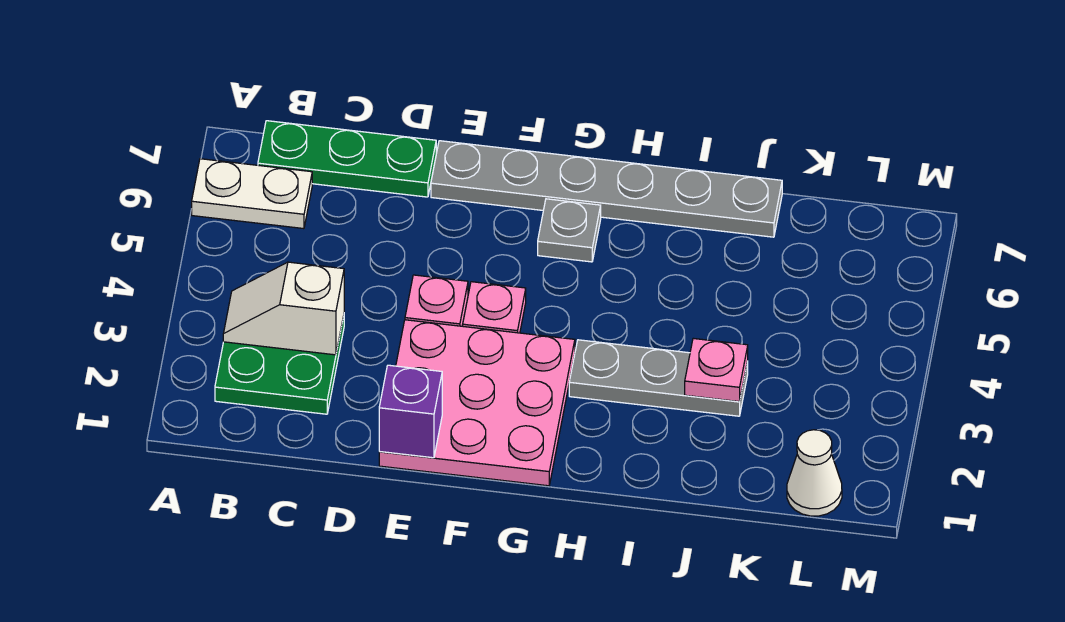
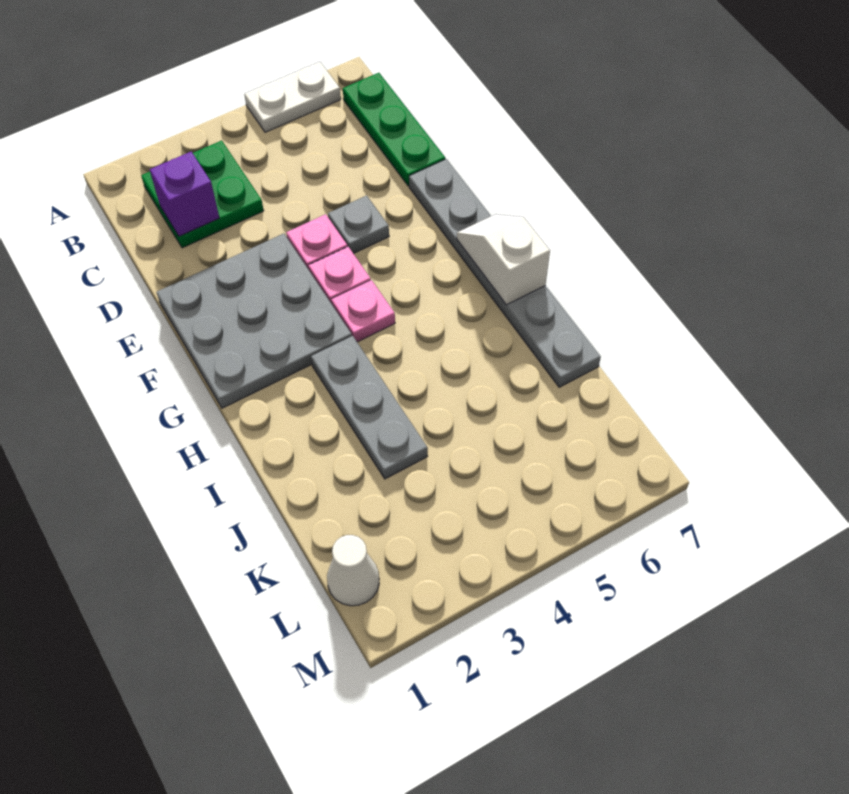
white 1x2 plate [192,159,312,229] -> white 1x2 plate turned to [244,62,341,132]
white 1x2 slope [223,262,344,355] -> white 1x2 slope moved to [457,214,550,305]
pink 3x3 plate [379,320,575,486] -> grey 3x3 plate [156,234,352,408]
purple 1x1 brick [379,365,442,458] -> purple 1x1 brick moved to [150,152,219,236]
grey 1x1 plate [538,199,601,262] -> grey 1x1 plate moved to [328,195,389,254]
pink 1x1 plate [685,338,748,402] -> pink 1x1 plate moved to [331,280,395,342]

